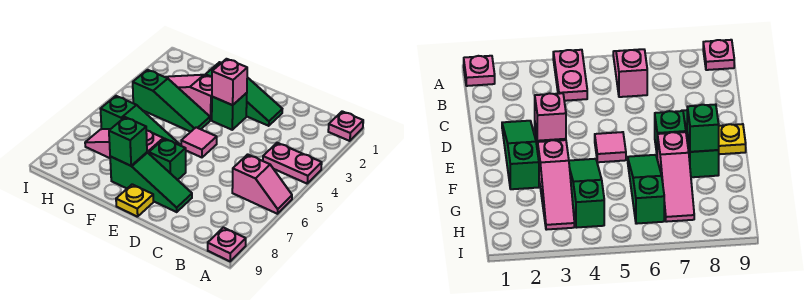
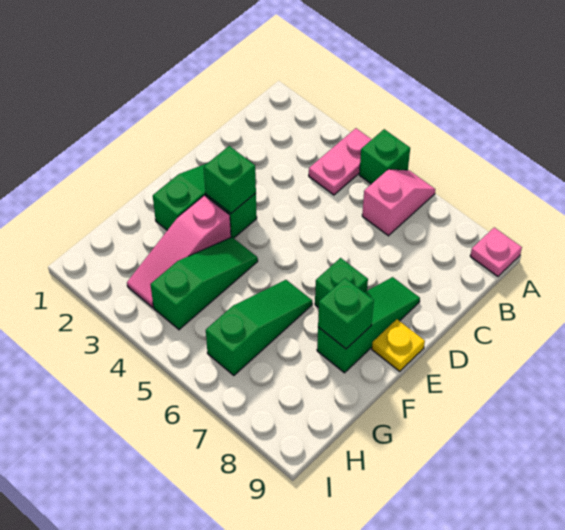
pink 1x1 plate [328,111,363,141] -> none
none -> green 1x1 brick [359,129,410,184]
pink 1x1 brick [212,59,247,105] -> green 1x1 brick [204,146,256,213]
pink 1x1 tile [181,127,217,157] -> none
pink 1x3 slope [85,129,163,158] -> none

